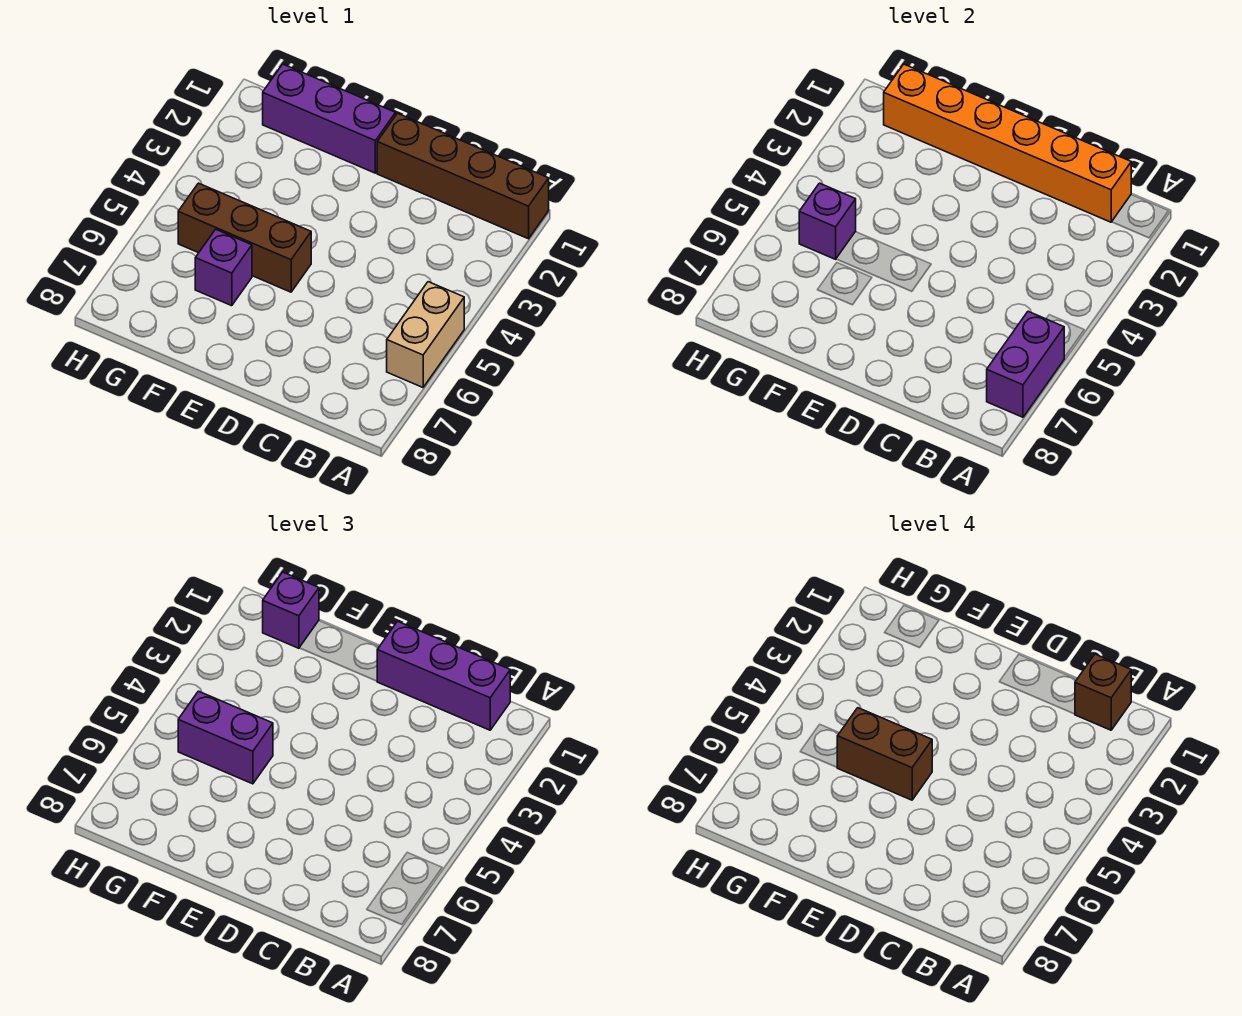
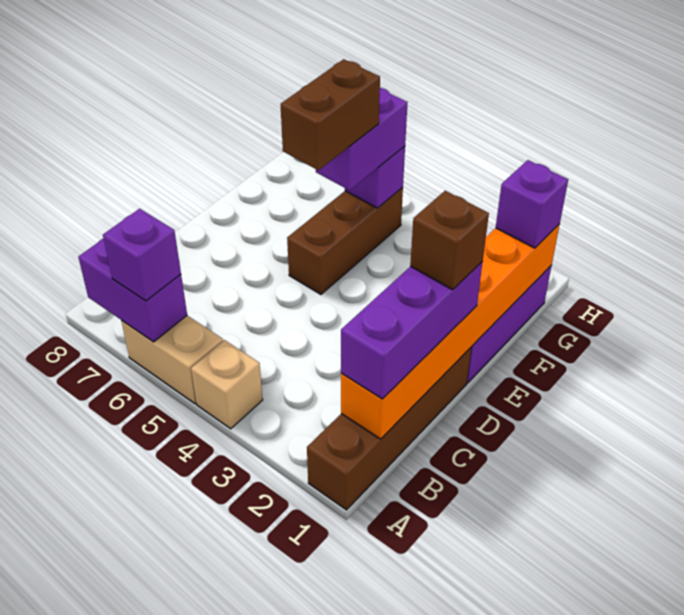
none -> tan 1x1 brick [191,340,263,429]
brown 1x1 brick [1075,654,1131,730] -> brown 1x1 brick moved to [410,191,489,290]
purple 1x1 brick [195,229,252,306] -> purple 1x1 brick moved to [103,209,181,301]

